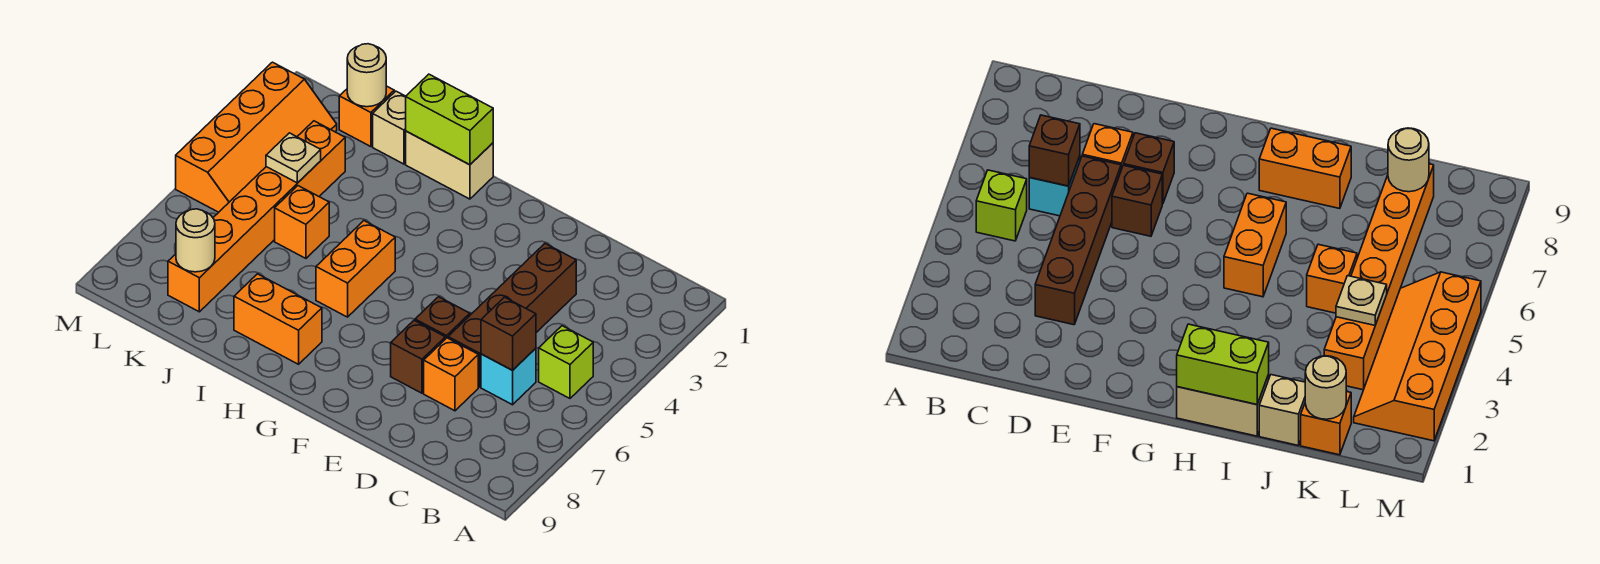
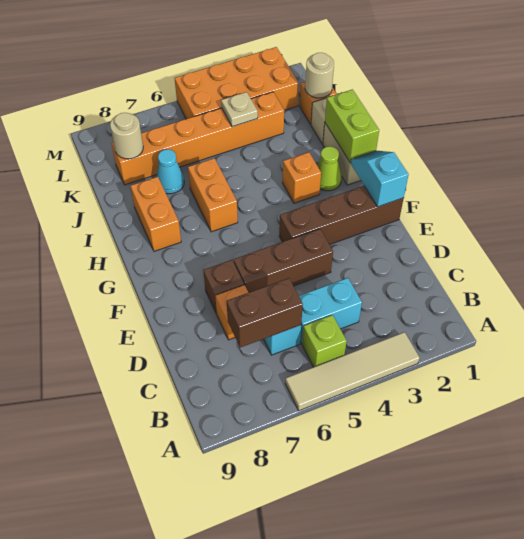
none -> tan 1x4 tile [285,332,420,411]
none -> cyan 1x2 brick [299,278,362,344]
brown 1x1 brick [481,297,536,370] -> brown 1x2 brick [226,278,303,348]
brown 1x4 brick [448,244,576,387] -> brown 1x4 brick moved to [279,186,404,245]
brown 1x1 brick [415,297,470,339] -> brown 1x3 brick [234,229,333,293]
none -> cyan 1x2 slope [350,151,409,207]
none -> lime 1x1 cone [318,146,342,191]
orange 1x2 brick [316,221,395,317] -> orange 1x2 brick turned to [188,158,238,232]
orange 1x1 brick [275,186,329,258] -> orange 1x1 brick moved to [282,152,321,203]
none -> cyan 1x1 cone [157,149,184,194]
orange 2x4 slope [176,62,337,212] -> orange 2x4 brick [175,47,299,119]

